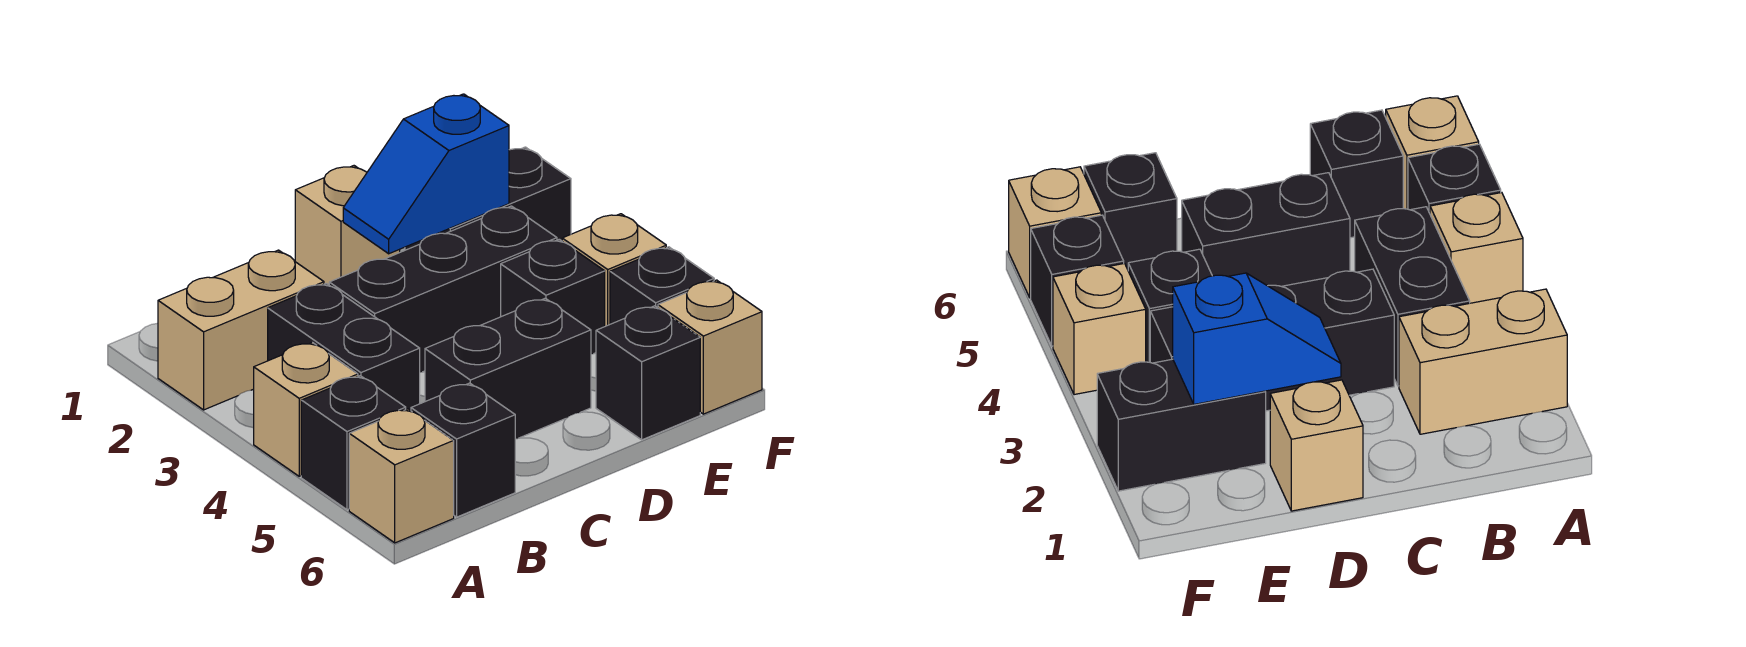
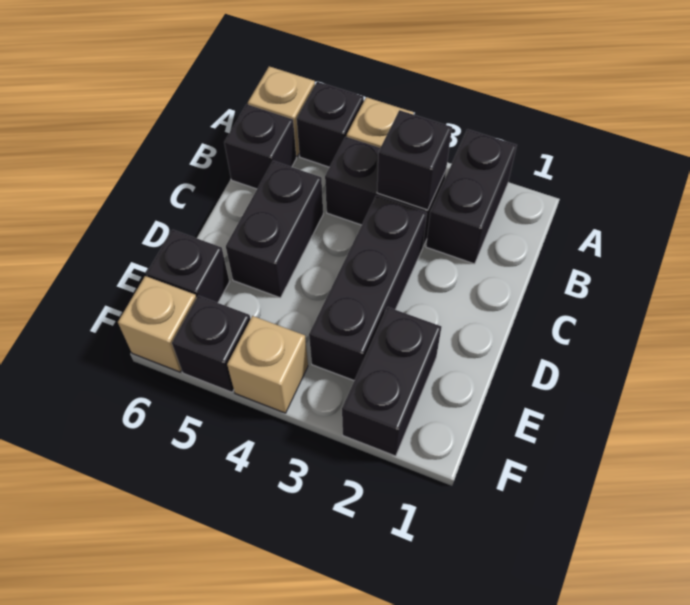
tan 1x2 brick [158,250,324,410] -> black 1x2 brick [426,129,517,264]
tan 1x1 brick [295,166,400,285] -> none
blue 1x2 slope [343,94,509,254] -> none
black 1x1 brick [501,239,605,354] -> black 1x1 brick moved to [377,110,452,210]

